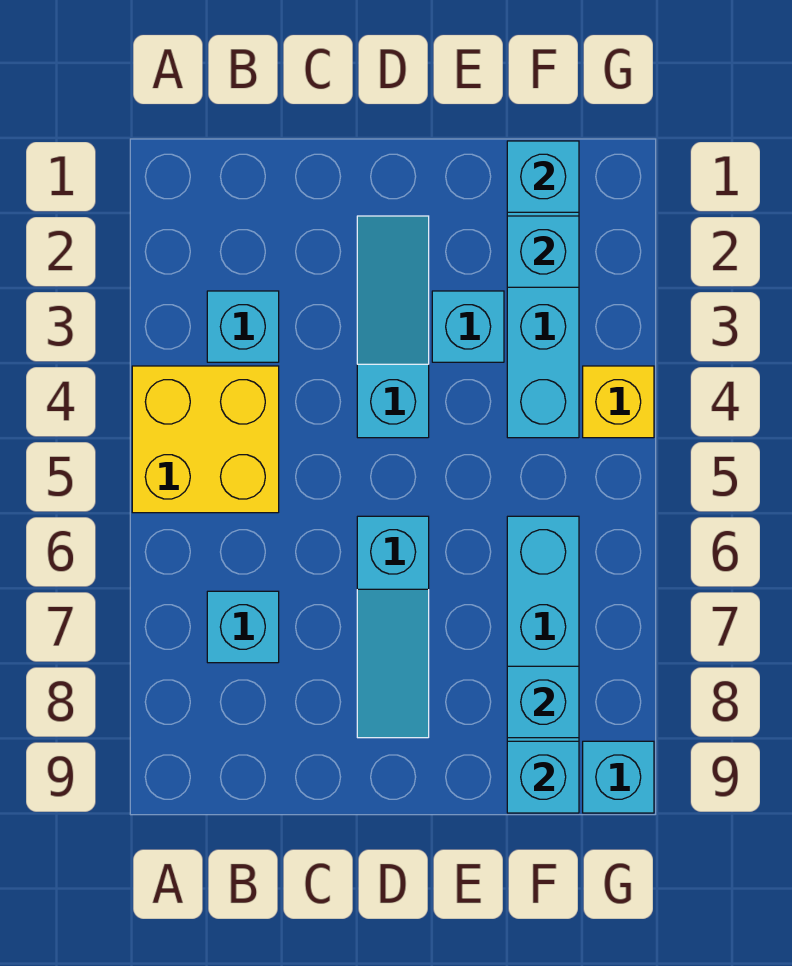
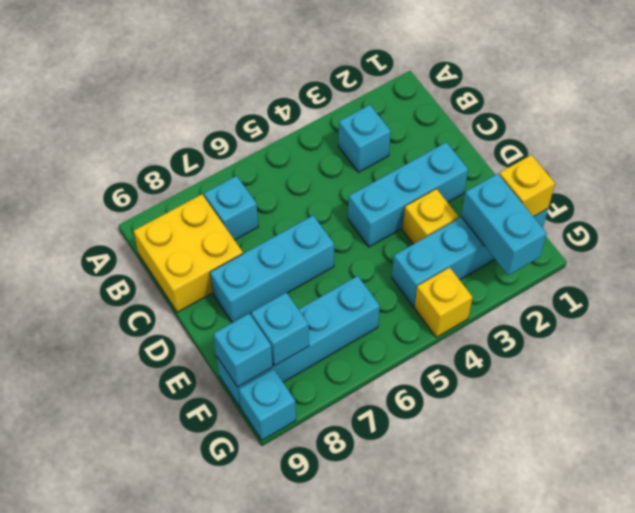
yellow 2x2 brick [132,366,279,513] -> yellow 2x2 brick moved to [134,194,243,312]
cyan 1x3 slope [357,216,429,438] -> cyan 1x3 brick [348,142,468,247]
cyan 1x3 slope [357,516,429,738] -> cyan 1x3 brick [210,216,334,323]
cyan 1x1 brick [432,291,504,362] -> yellow 1x1 brick [403,189,459,244]
cyan 1x1 brick [507,141,579,212] -> yellow 1x1 brick [499,155,555,217]
cyan 1x1 brick [507,216,579,287] -> cyan 1x2 brick [461,174,547,275]

